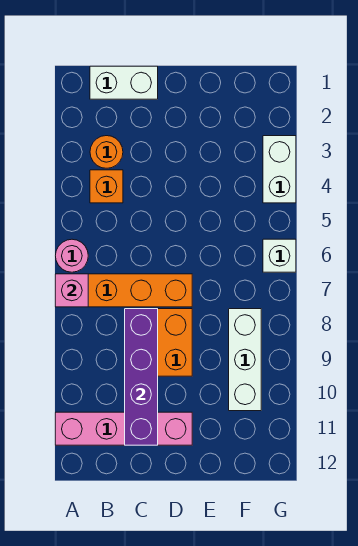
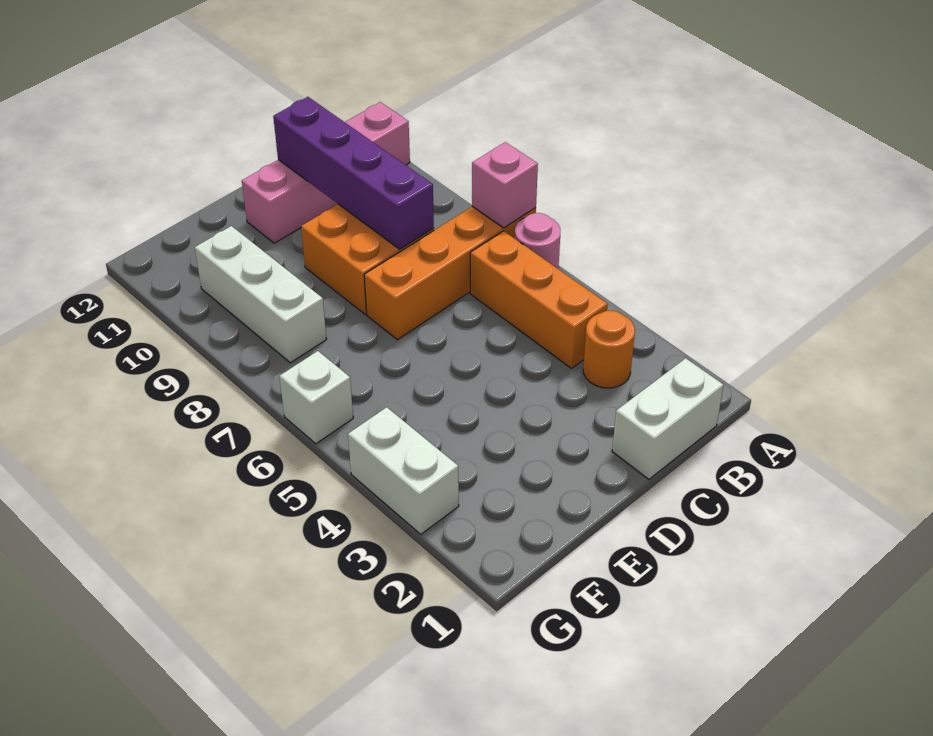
orange 1x1 brick [90,170,123,203] -> orange 1x3 brick [470,231,608,368]

